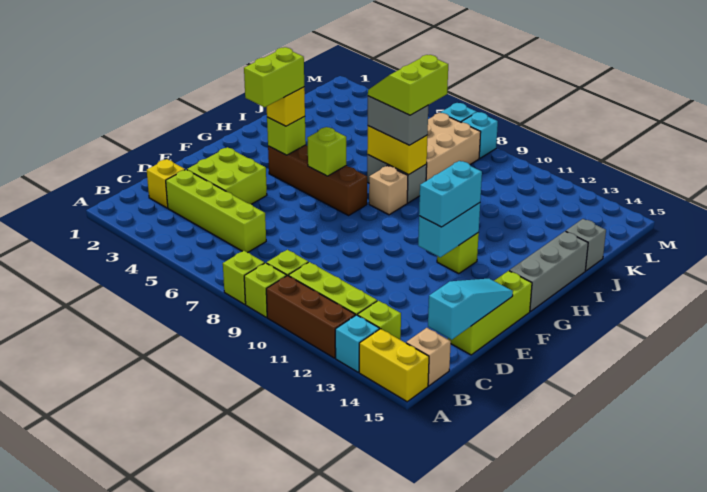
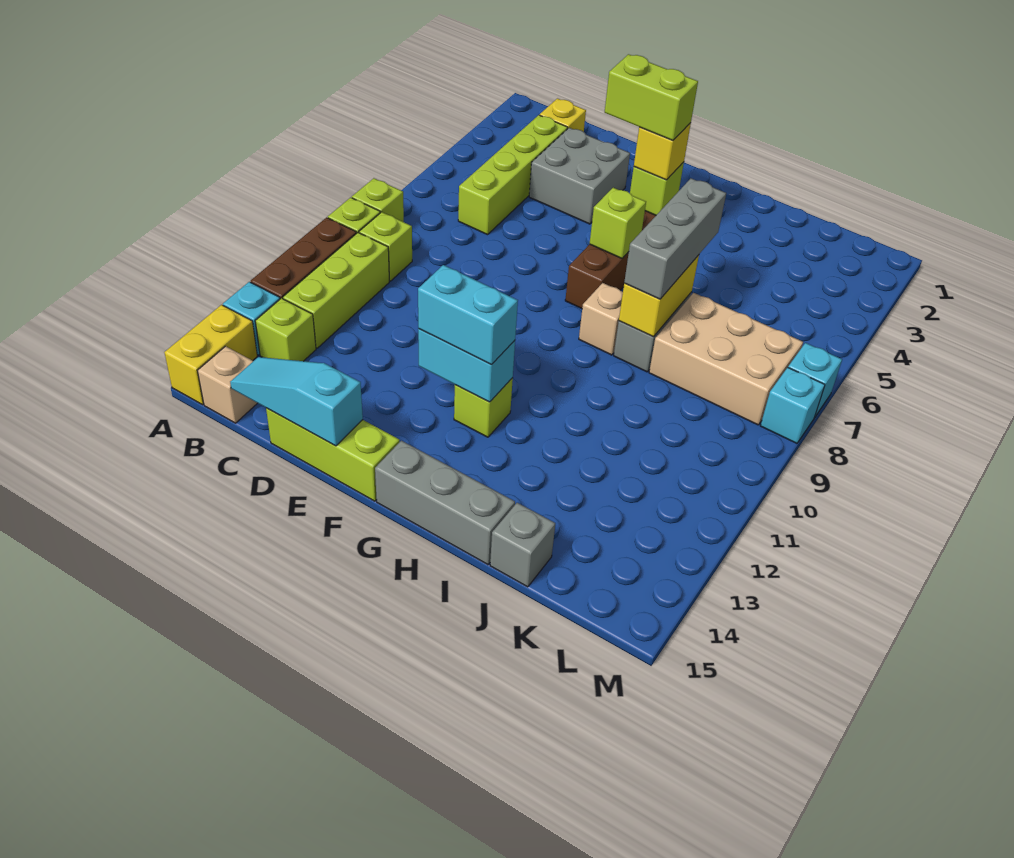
cyan 1x3 slope [428,279,513,340] -> cyan 1x3 slope turned to [230,357,363,446]
lime 2x2 brick [187,147,267,204] -> grey 2x2 brick [529,128,630,224]
grey 1x2 brick [368,96,428,145] -> grey 1x3 brick [624,178,726,299]
lime 2x2 slope [368,55,448,115] -> none

